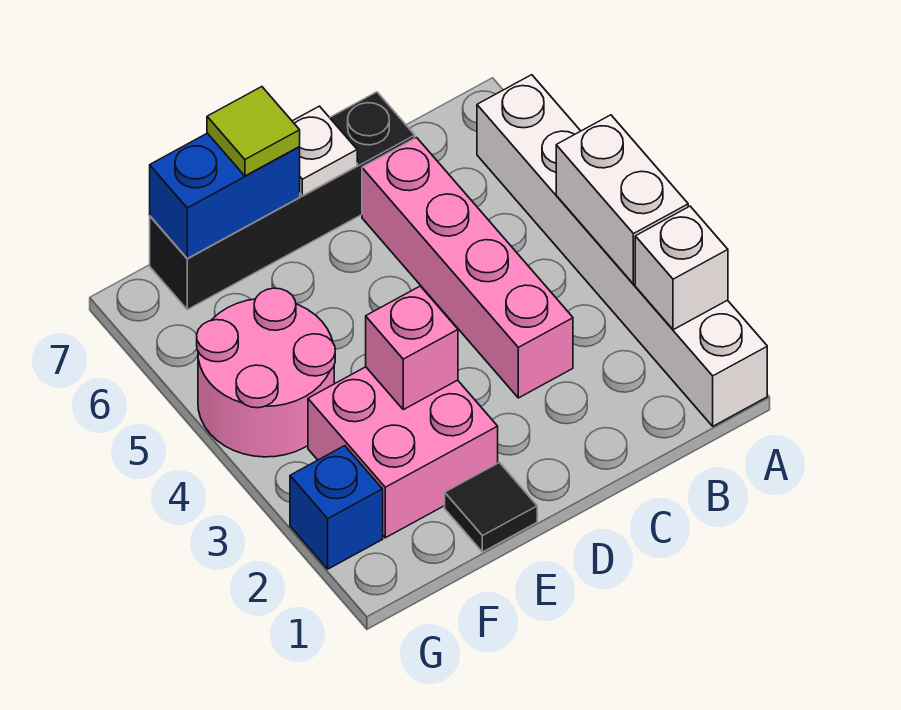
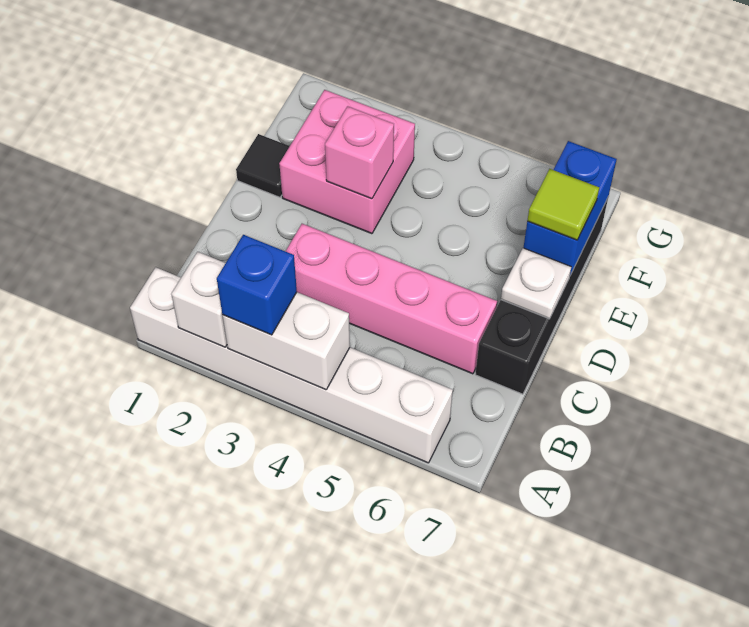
pink 2x2 round brick [197,288,335,457] -> none
blue 1x1 brick [290,446,383,569] -> blue 1x1 brick moved to [217,235,297,335]

